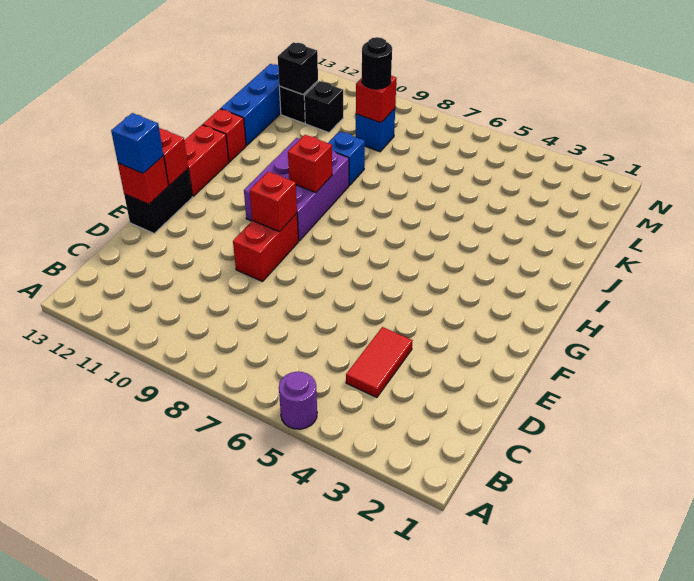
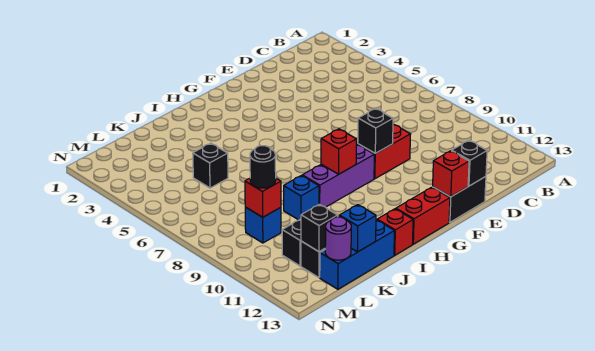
purple 1x1 round brick [279,372,317,429] -> purple 1x1 round brick moved to [325,217,351,260]
red 1x2 tile [346,327,413,397] -> none
red 1x1 brick [118,156,168,204] -> black 1x1 brick [452,140,487,186]
blue 1x1 brick [111,113,163,173] -> blue 1x1 brick moved to [339,205,376,252]
red 1x1 brick [250,171,297,232] -> black 1x1 brick [358,109,393,153]
purple 2x3 brick [244,138,349,241] -> purple 1x3 brick [302,144,374,207]
none -> black 1x1 brick [193,143,228,188]

